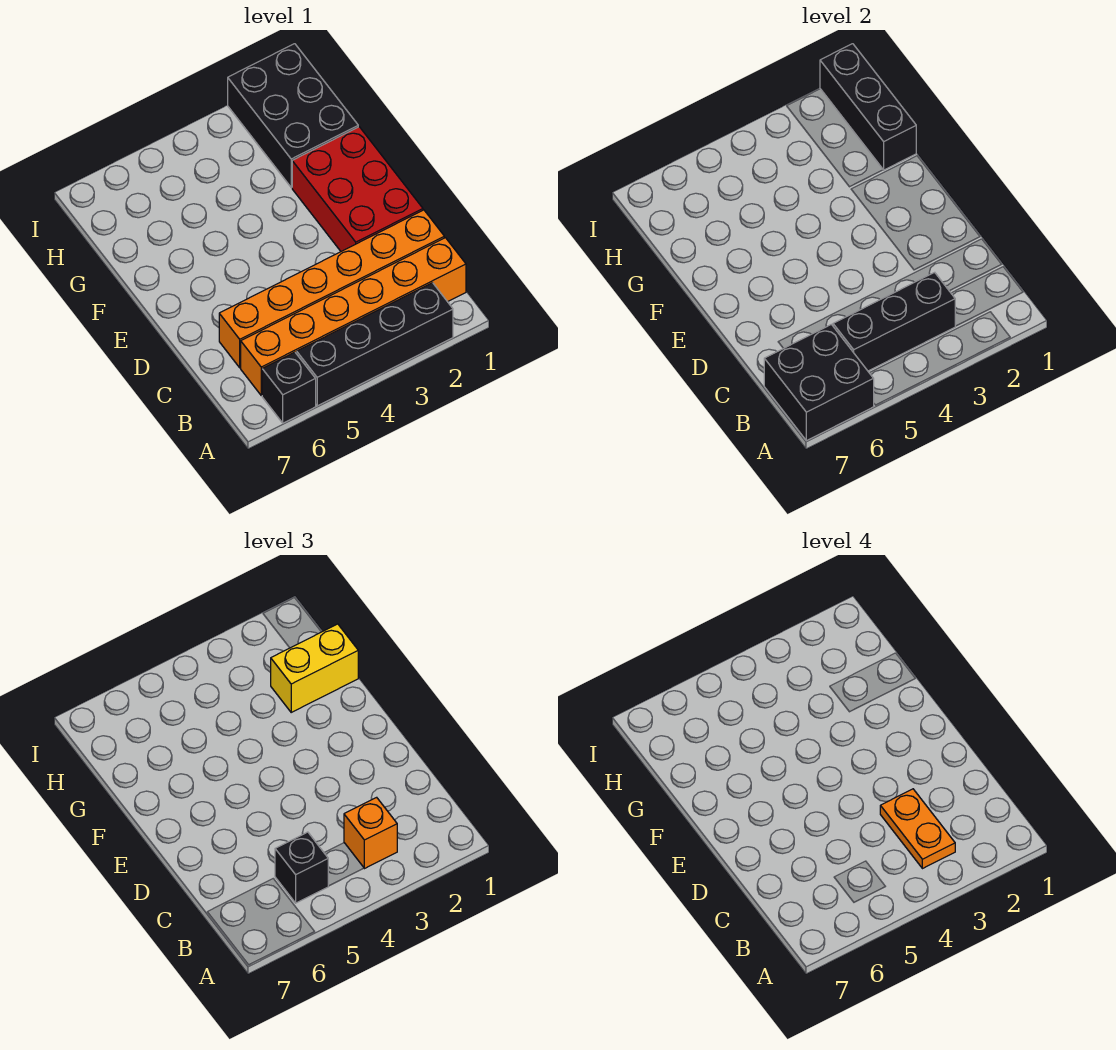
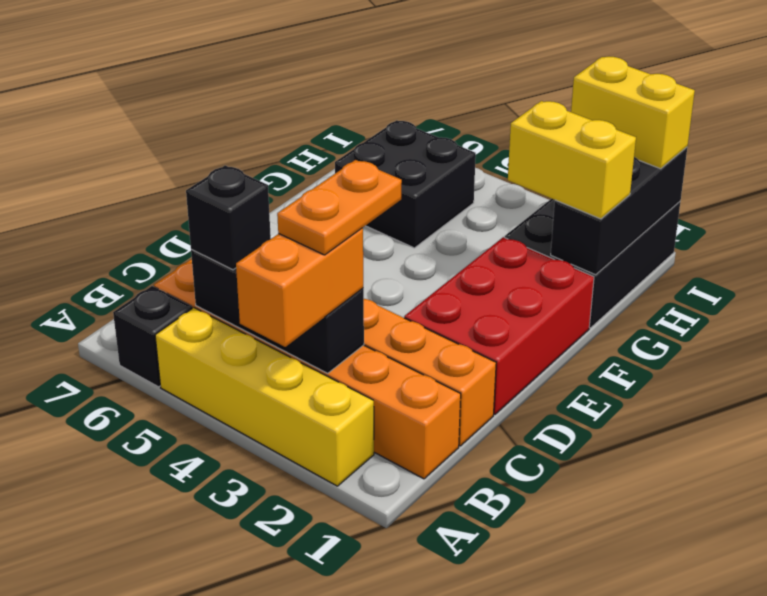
black 1x4 brick [297,283,453,406] -> yellow 1x4 brick [155,308,374,486]
black 2x2 brick [764,324,874,441] -> black 2x2 brick moved to [335,120,476,248]
orange 1x1 brick [344,797,397,869] -> orange 1x2 brick [236,228,363,347]
none -> yellow 1x2 brick [571,57,695,169]

